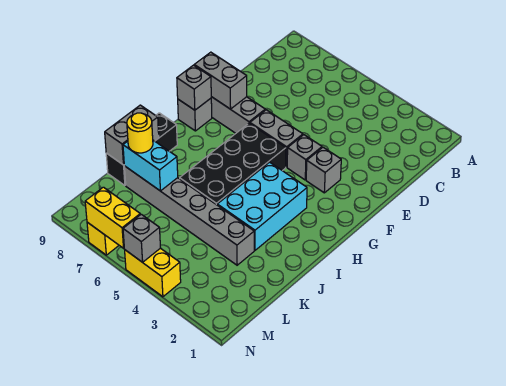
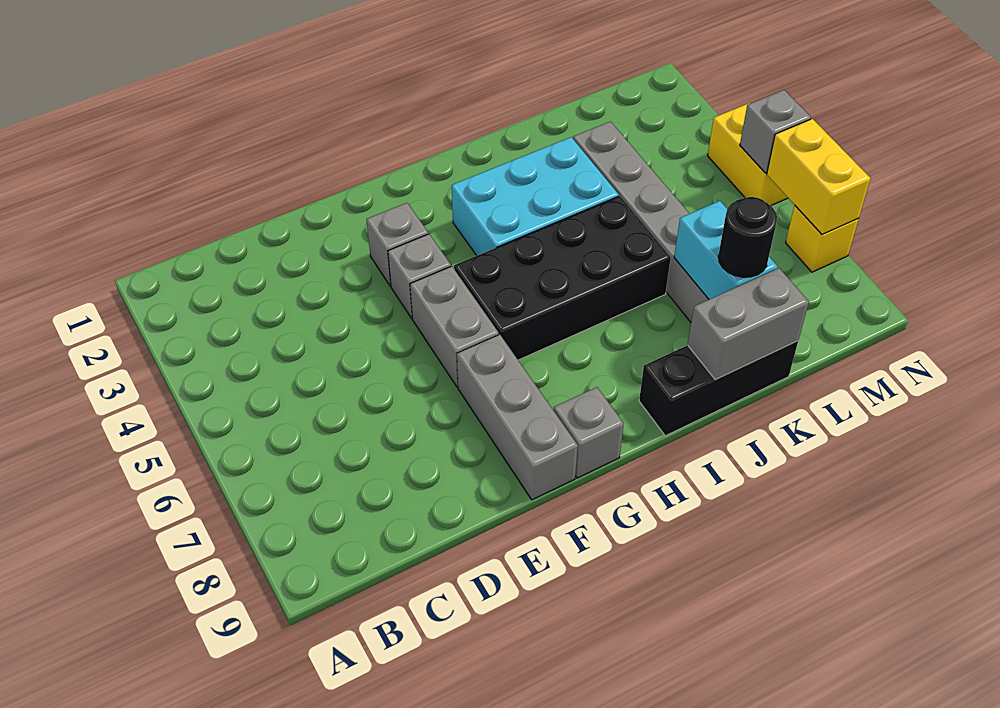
grey 1x2 brick [194,52,247,109] -> none
grey 1x1 brick [177,65,211,110] -> none
yellow 1x1 round brick [127,113,153,153] -> black 1x1 round brick [718,197,777,277]

